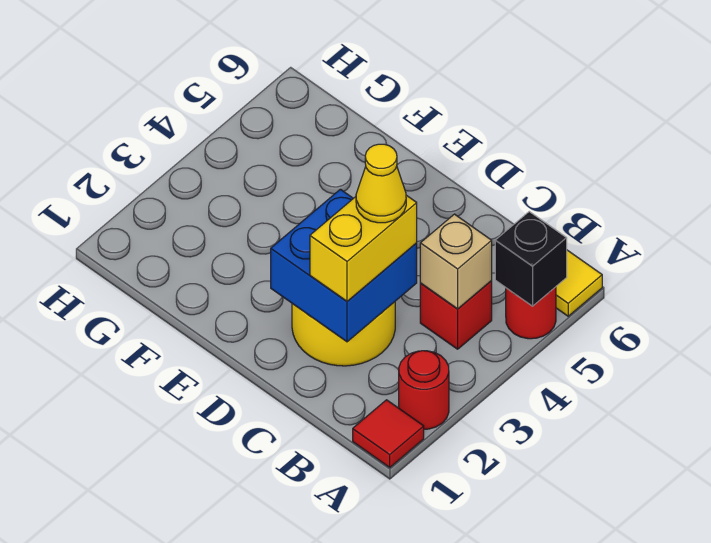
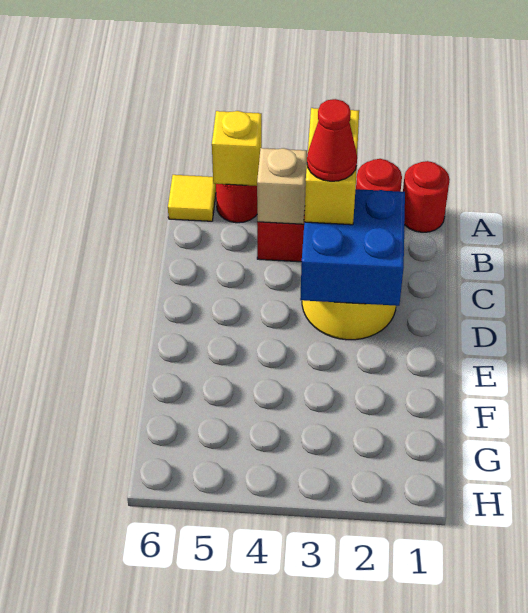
red 1x1 tile [353,400,424,467] -> red 1x1 round brick [403,161,450,232]
black 1x1 brick [495,212,567,306] -> yellow 1x1 brick [212,111,262,186]
yellow 1x2 brick [310,195,417,301] -> yellow 1x2 brick turned to [304,108,359,225]
yellow 1x1 cone [356,144,406,223] -> red 1x1 cone [307,99,357,181]

